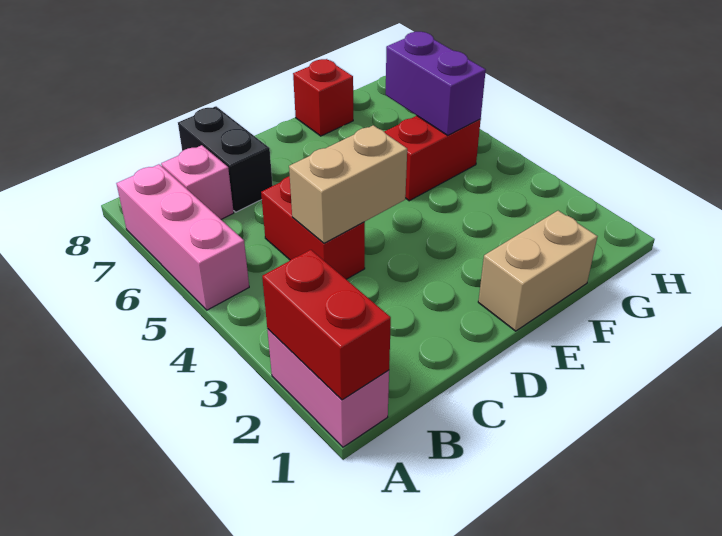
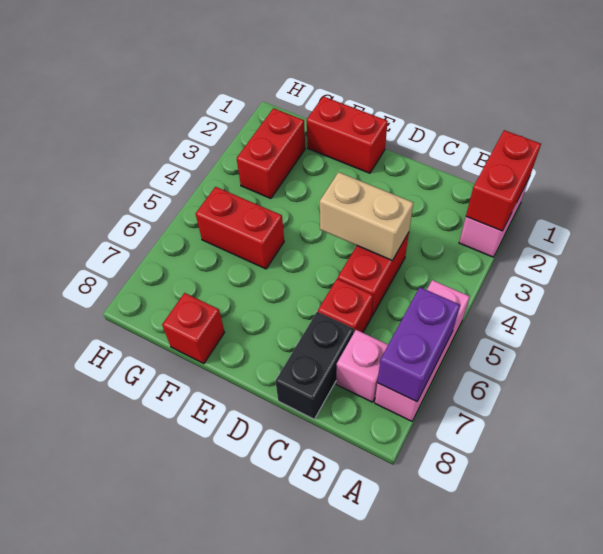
none -> red 1x1 brick [318,279,373,333]
tan 1x2 brick [478,211,598,331] -> red 1x2 brick [307,96,388,173]
none -> red 1x2 brick [237,108,305,199]
purple 1x2 brick [386,32,486,135] -> purple 1x2 brick moved to [377,287,460,402]

